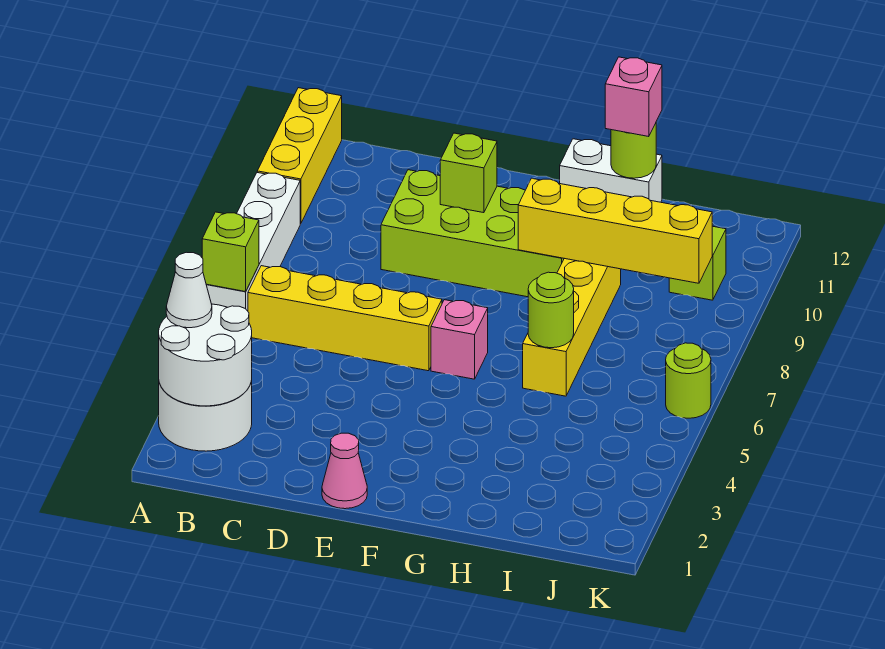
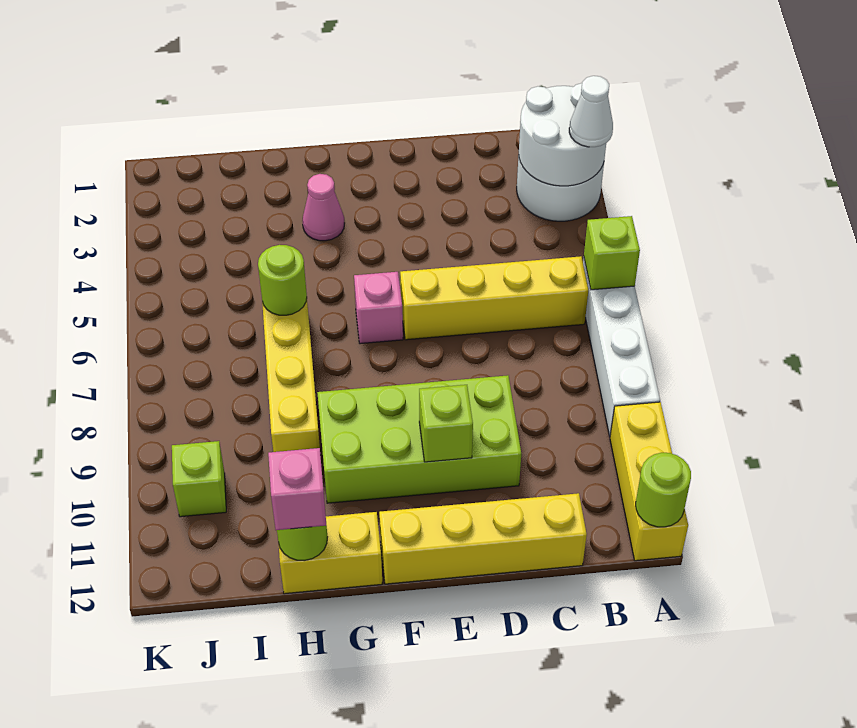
pink 1x1 cone [322,433,367,509] -> pink 1x1 cone moved to [303,174,344,241]
yellow 1x4 brick [518,178,712,283] -> yellow 1x4 brick moved to [379,493,587,584]
white 1x2 brick [560,139,662,202] -> yellow 1x2 brick [278,512,382,594]
lime 1x1 round brick [666,343,711,418] -> lime 1x1 round brick moved to [636,453,691,527]

